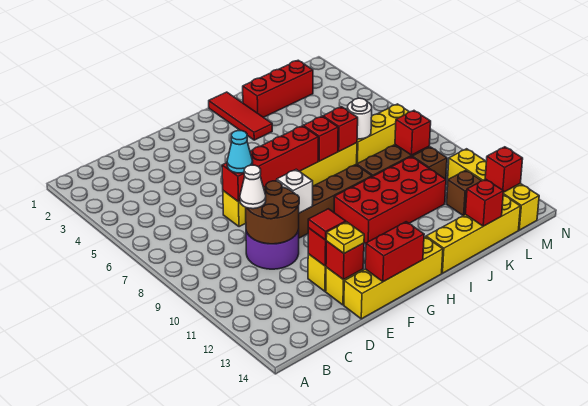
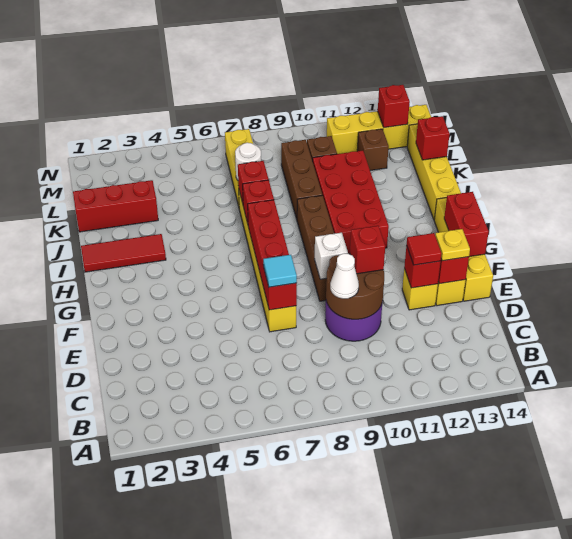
cyan 1x1 cone [227,131,253,173] -> cyan 1x1 tile [263,255,297,287]
red 1x3 brick [243,60,313,117] -> red 1x3 brick turned to [73,180,158,232]
red 1x1 brick [395,111,431,155] -> red 1x1 brick moved to [350,226,385,274]

